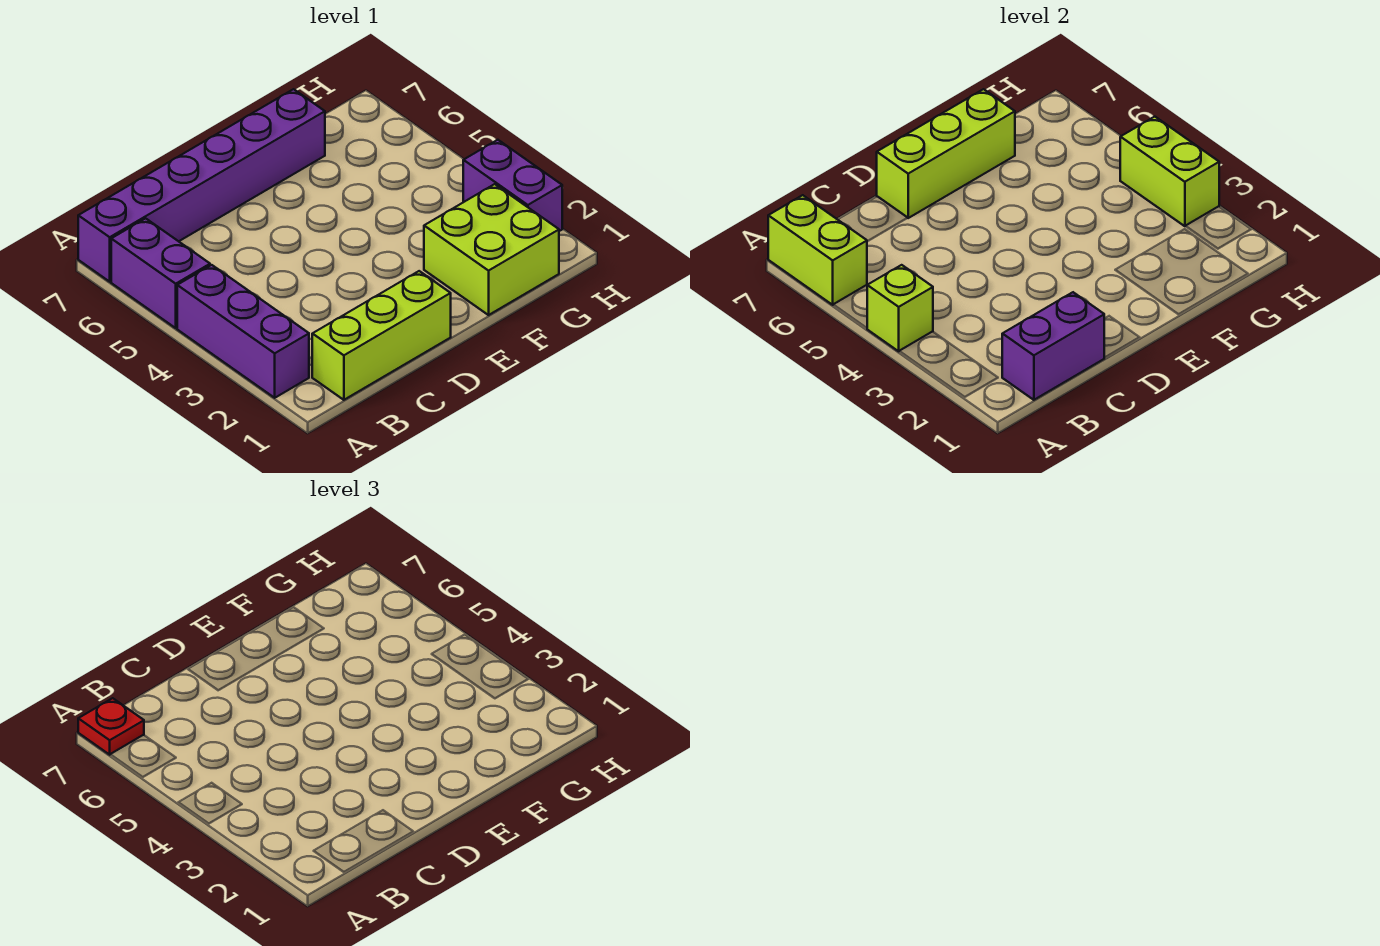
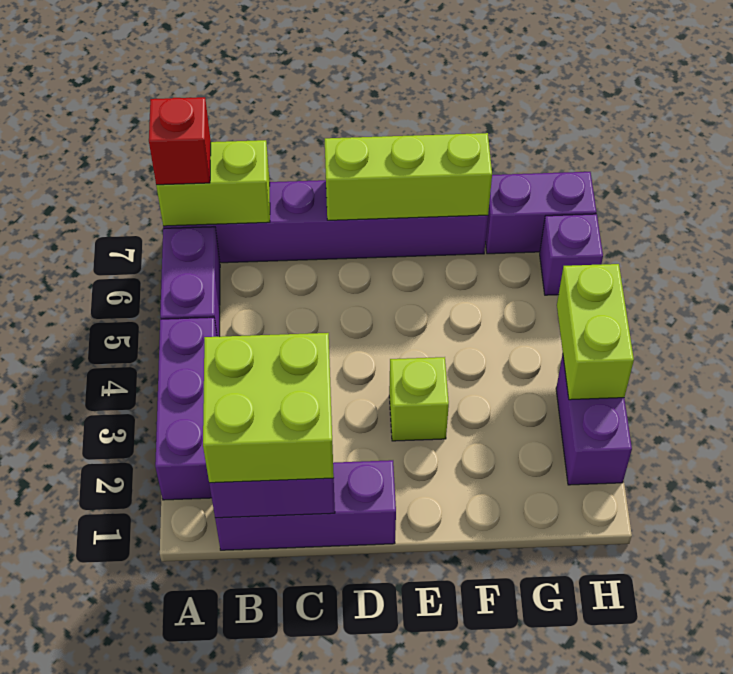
lime 1x1 brick [867,265,933,351] -> lime 1x1 brick moved to [389,357,449,441]
lime 1x2 brick [768,195,867,305] -> lime 1x2 brick turned to [156,140,270,226]
red 1x1 plate [78,698,144,755] -> red 1x1 brick [149,97,211,185]
lime 1x3 brick [312,271,451,400] -> purple 1x3 brick [215,460,396,550]
lime 2x2 brick [424,184,559,315] -> lime 2x2 brick moved to [203,333,334,483]
none -> purple 1x2 brick [485,172,597,254]
none -> purple 1x1 brick [540,214,603,295]

